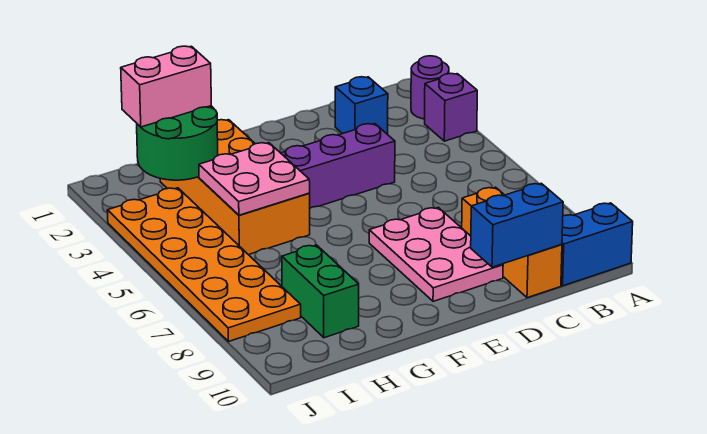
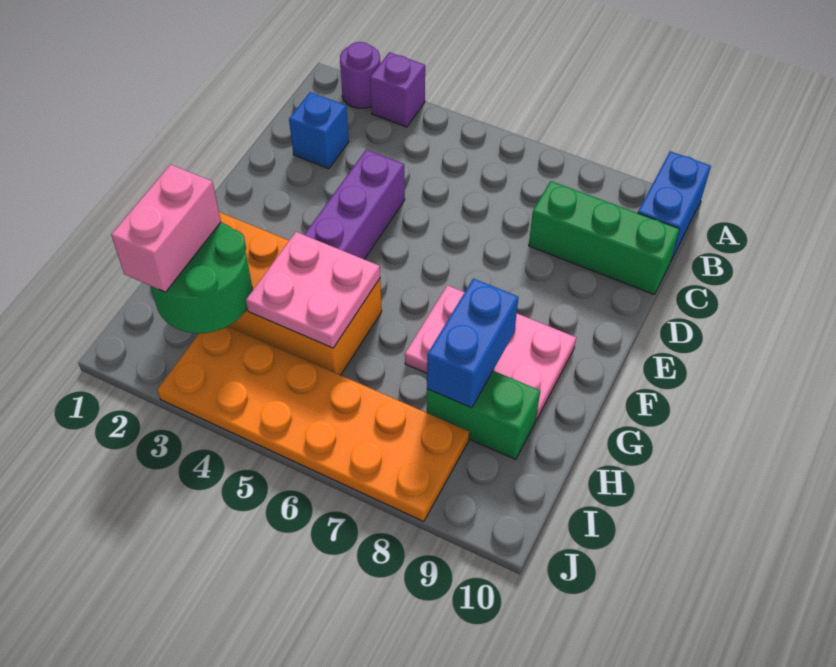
orange 1x3 brick [462,187,562,298] -> green 1x3 brick [529,181,680,295]
blue 1x2 brick [471,183,563,267] -> blue 1x2 brick moved to [427,279,518,408]
pink 2x3 plate [369,208,503,301] -> pink 2x3 plate moved to [405,285,576,420]

